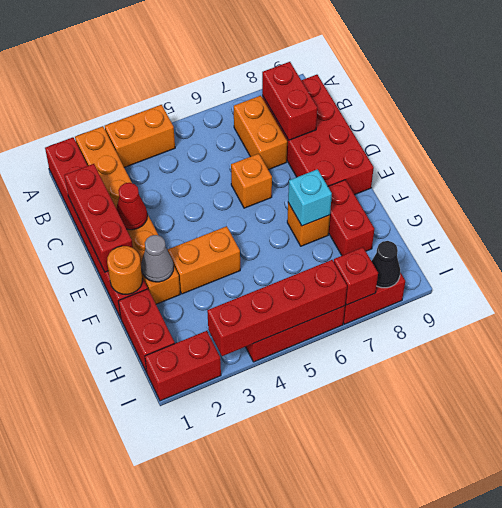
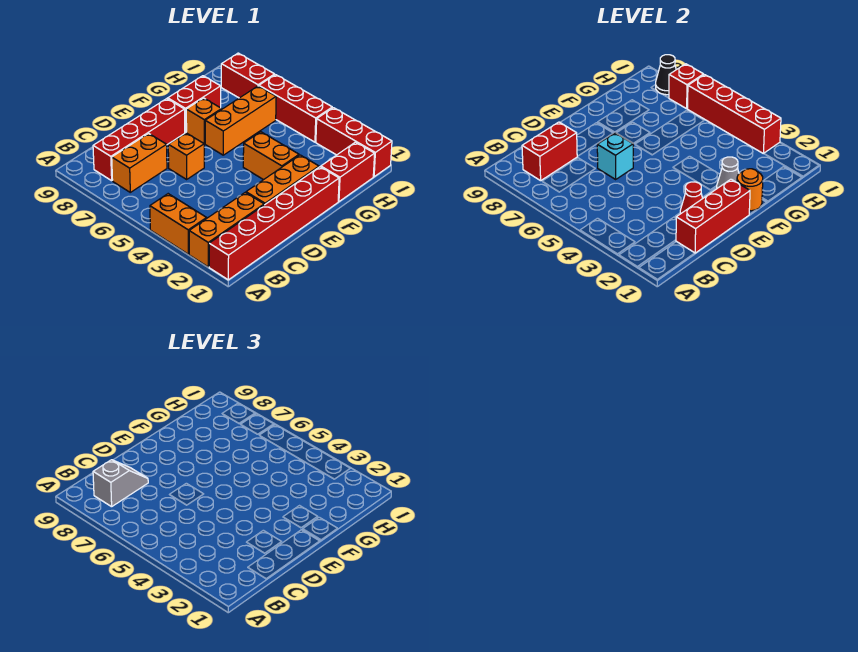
red 2x4 brick [262,75,374,195] -> red 1x4 brick [93,99,185,181]
none -> grey 1x2 slope [93,460,148,507]
none -> orange 1x3 brick [205,86,276,155]
cyan 1x1 brick [288,169,332,226] -> cyan 1x1 brick moved to [597,133,633,179]
red 1x2 brick [145,331,221,401] -> red 1x3 brick [316,108,392,177]

